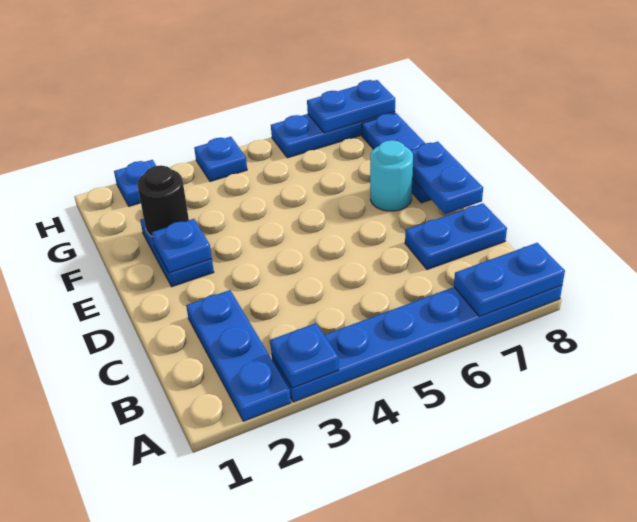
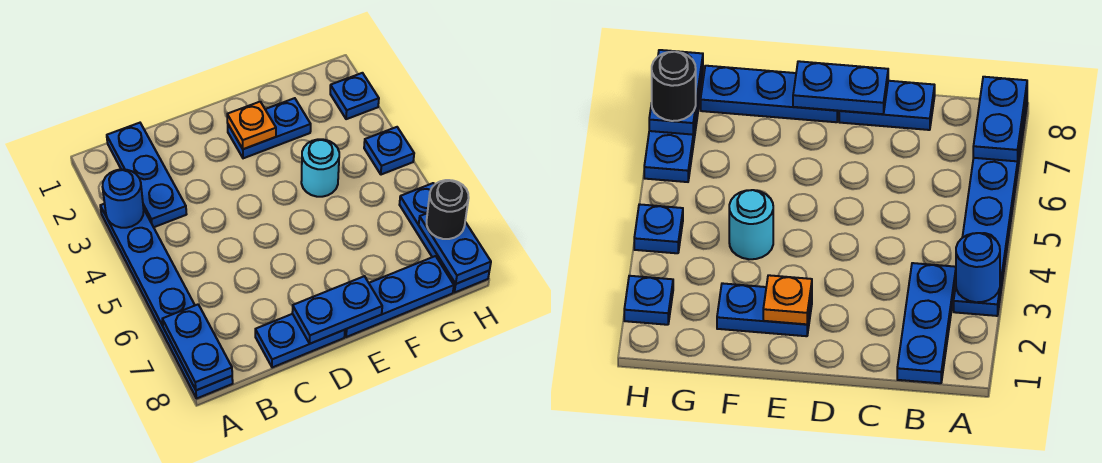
blue 1x3 plate [186,290,291,421] -> blue 1x3 plate turned to [107,123,187,227]
blue 1x1 plate [270,323,339,388] -> blue 1x1 round brick [103,169,144,228]
blue 1x2 plate [405,203,507,270] -> blue 1x2 plate turned to [255,314,345,368]
blue 1x1 plate [152,219,212,273] -> orange 1x1 plate [227,102,276,149]
cyan 1x1 round brick [370,140,413,211] -> cyan 1x1 round brick moved to [301,139,339,197]
black 1x1 round brick [137,165,189,236] -> black 1x1 round brick moved to [427,180,469,239]

